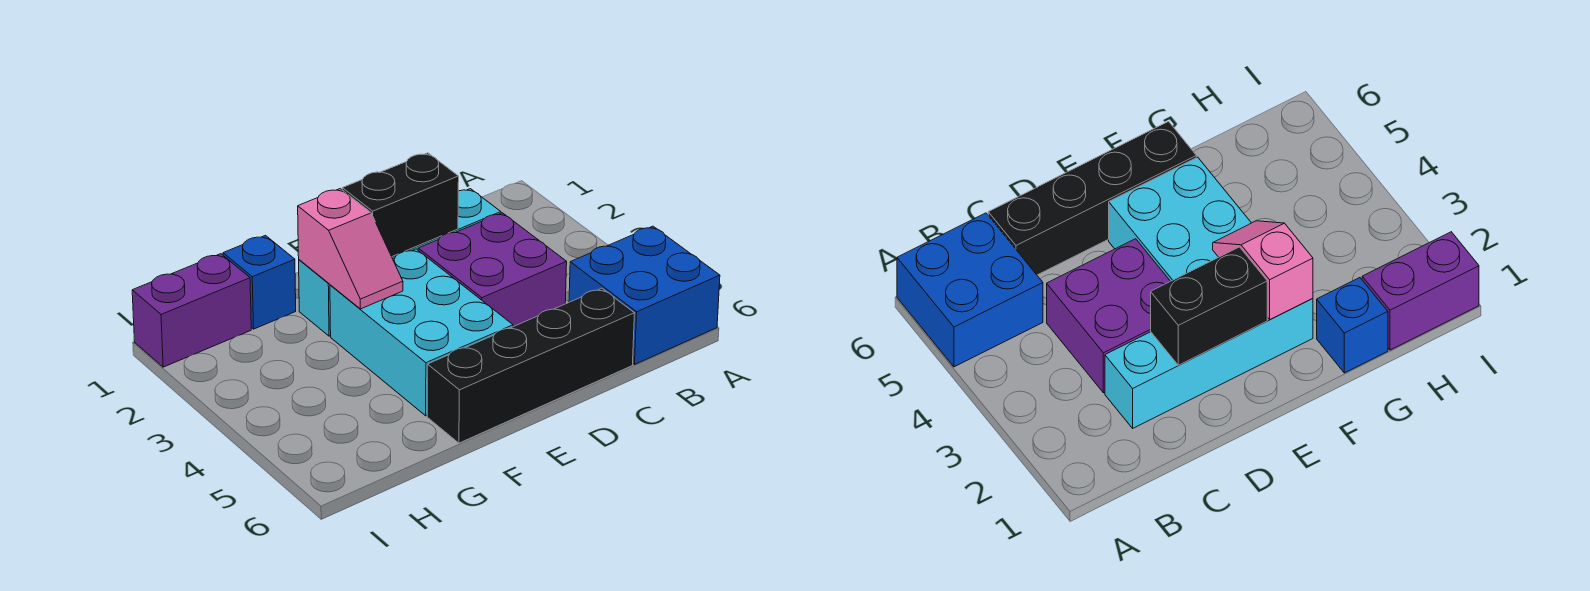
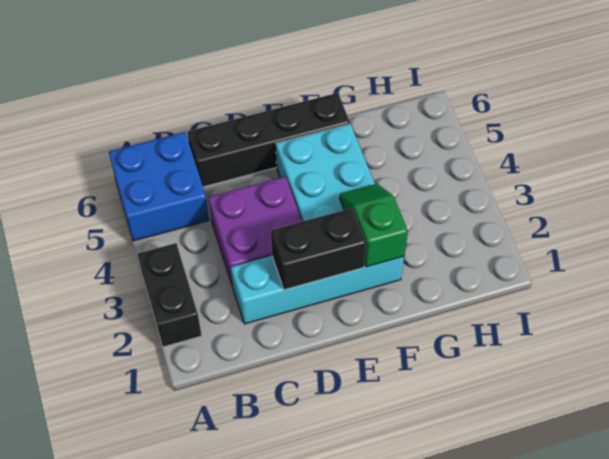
none -> black 1x2 brick [137,243,202,347]
pink 1x2 slope [298,189,403,309] -> green 1x2 slope [340,184,408,267]
blue 1x1 brick [223,235,296,329] -> none
purple 1x2 brick [132,254,251,367] -> none

